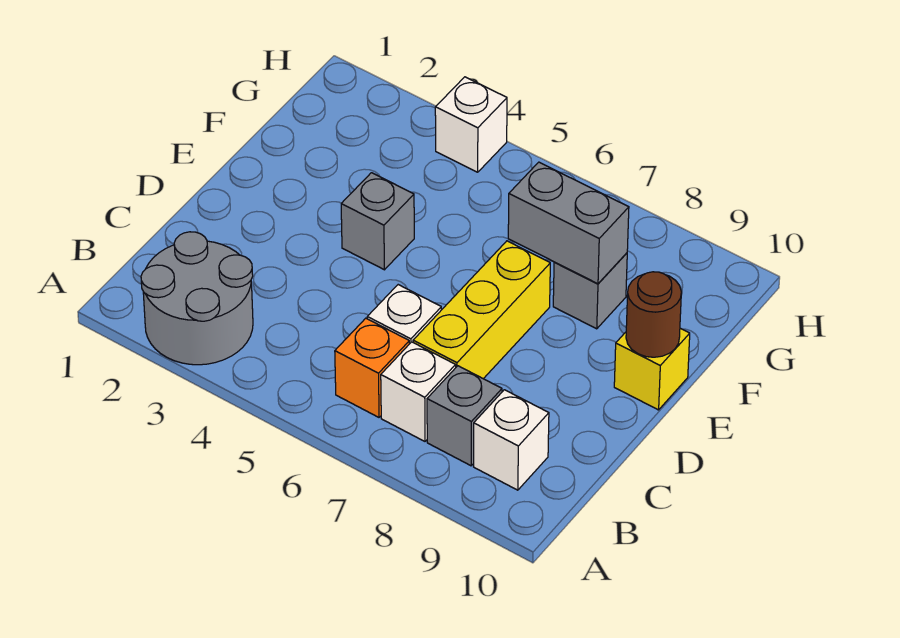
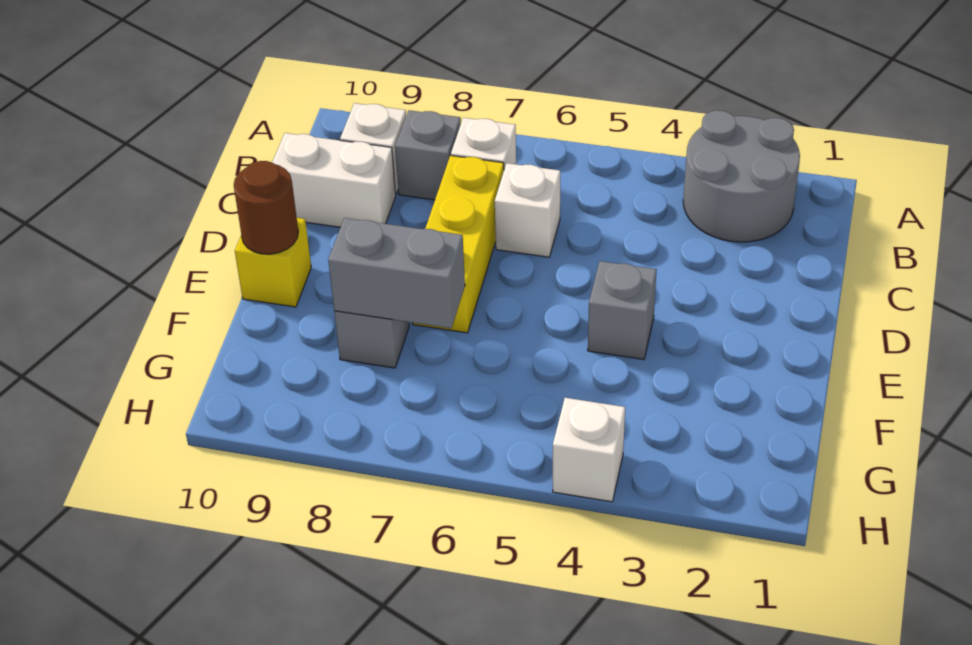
orange 1x1 brick [335,318,409,417] -> none
none -> white 1x2 brick [272,133,396,227]

